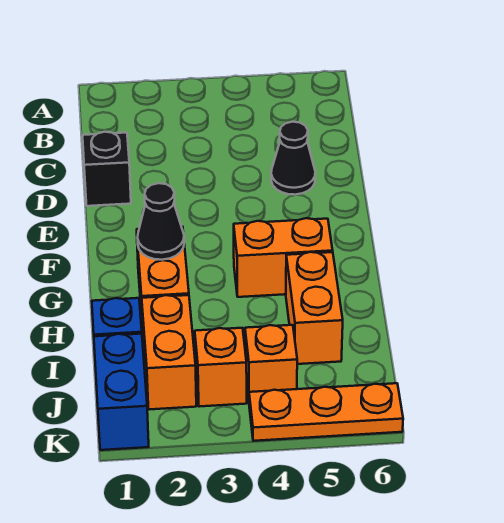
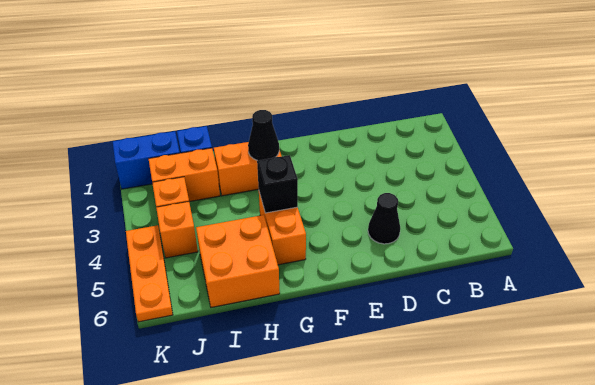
black 1x1 brick [83,132,131,206] -> black 1x1 brick moved to [257,155,298,213]
orange 1x2 brick [286,252,343,364] -> orange 2x2 brick [196,215,280,307]

